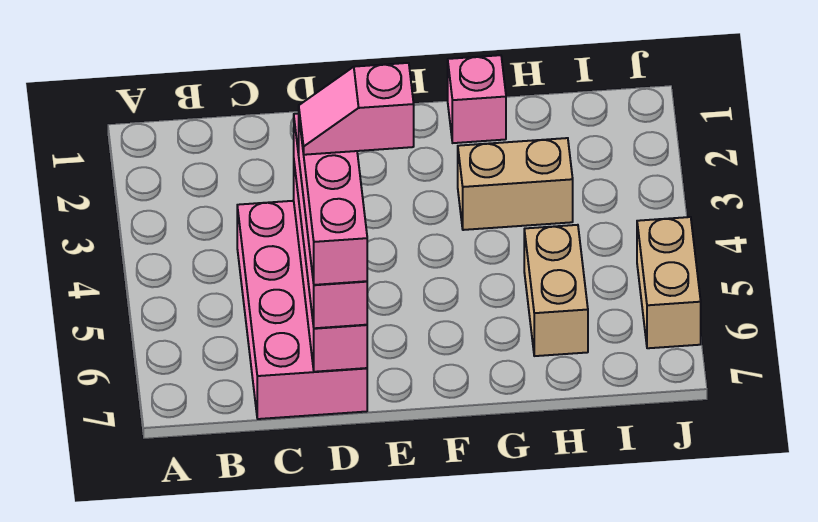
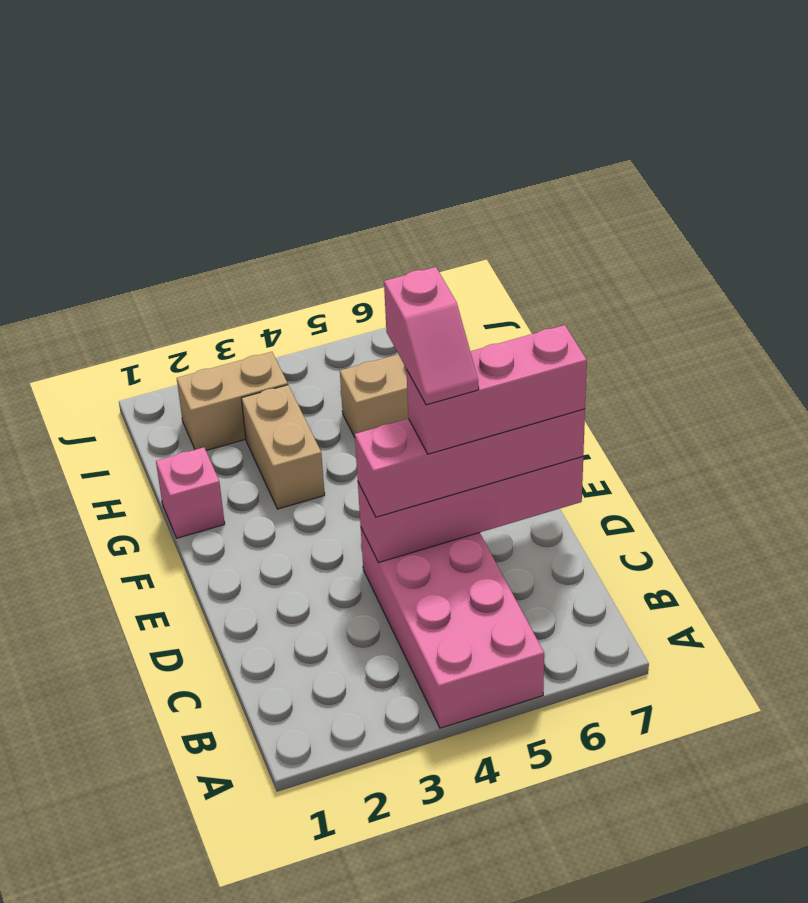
pink 2x4 brick [237,201,367,419] -> pink 2x4 brick turned to [361,528,544,728]
tan 1x2 brick [637,217,701,348] -> tan 1x2 brick moved to [177,352,288,450]

